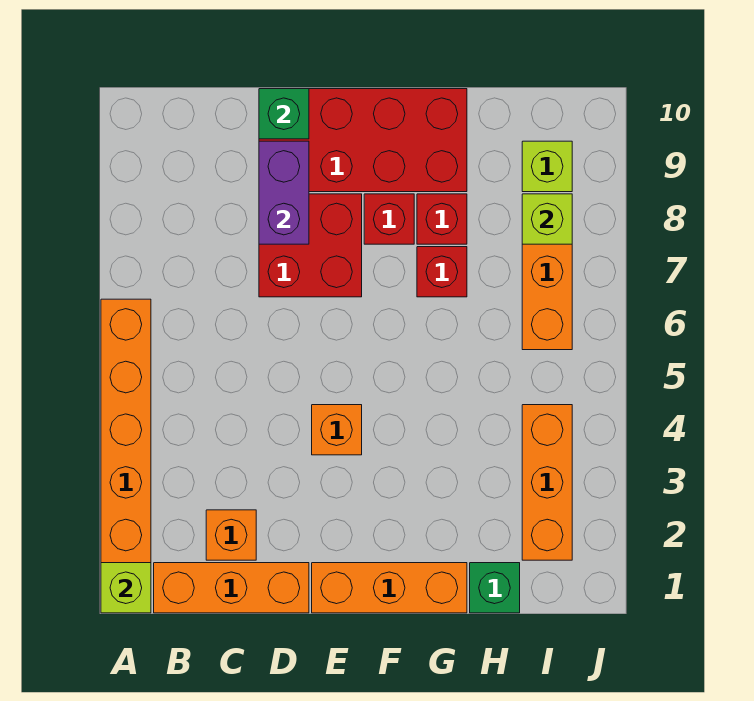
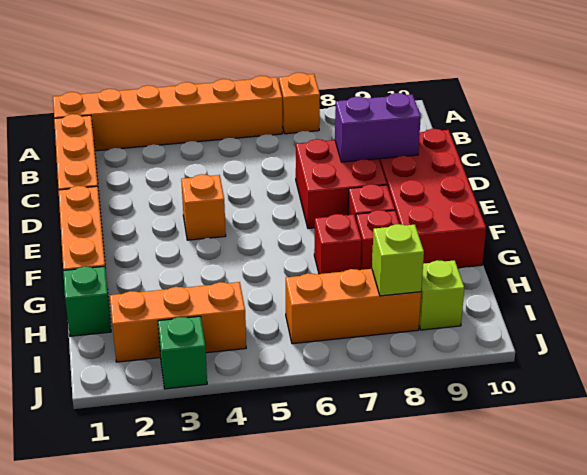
lime 1x1 brick [101,563,151,613] -> none
orange 1x1 brick [206,510,256,560] -> orange 1x1 brick moved to [279,73,320,134]
green 1x1 brick [259,89,309,139] -> green 1x1 brick moved to [158,316,207,389]

